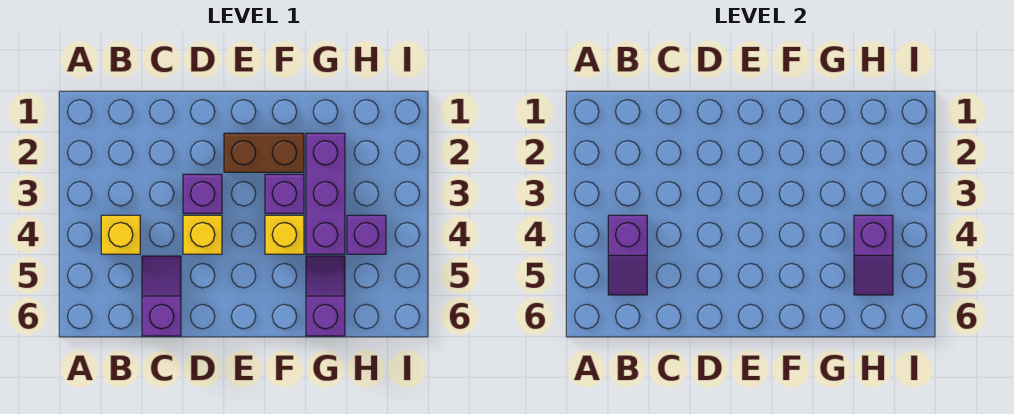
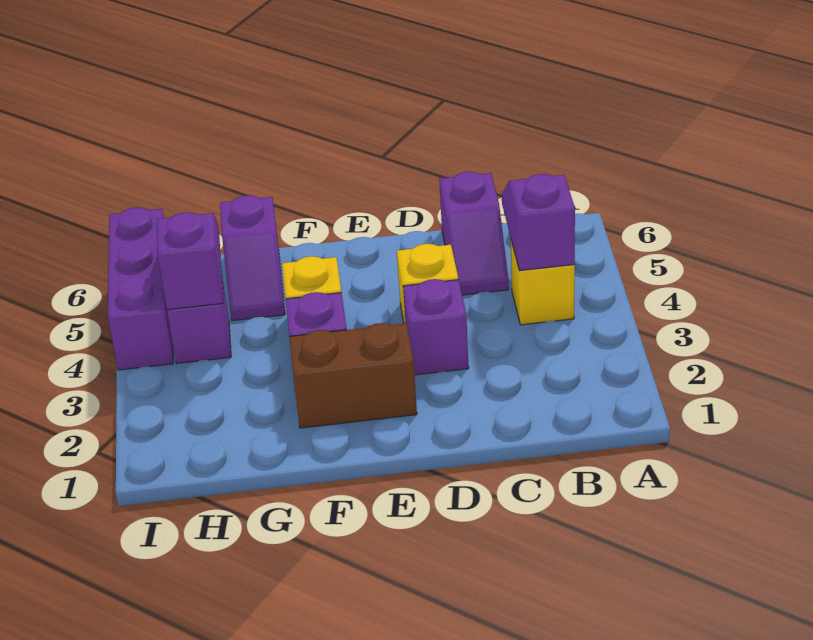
purple 1x3 brick [306,133,345,254] -> purple 1x3 brick moved to [108,208,173,370]

